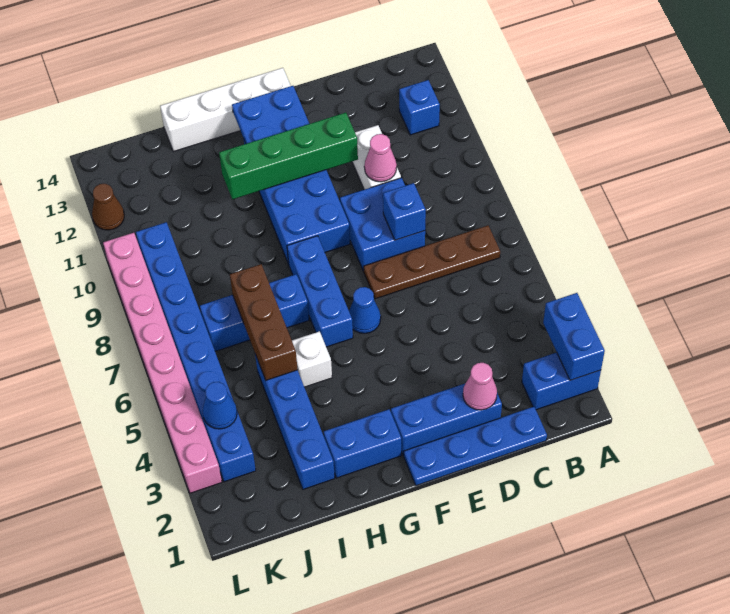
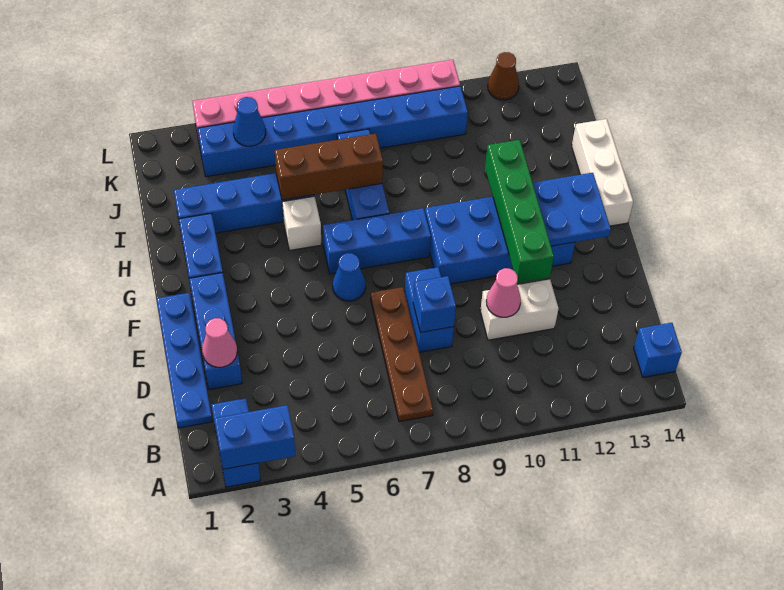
blue 1x1 brick [399,80,440,135] -> blue 1x1 brick moved to [634,323,682,377]
blue 2x2 brick [340,178,425,271] -> blue 1x2 brick [405,267,454,352]
white 1x4 brick [160,68,291,152] -> white 1x3 brick [572,119,633,226]

